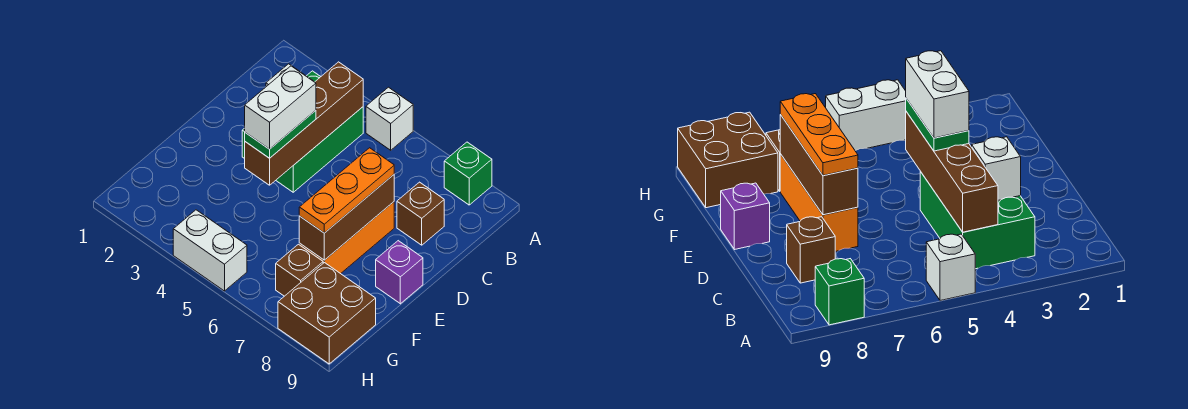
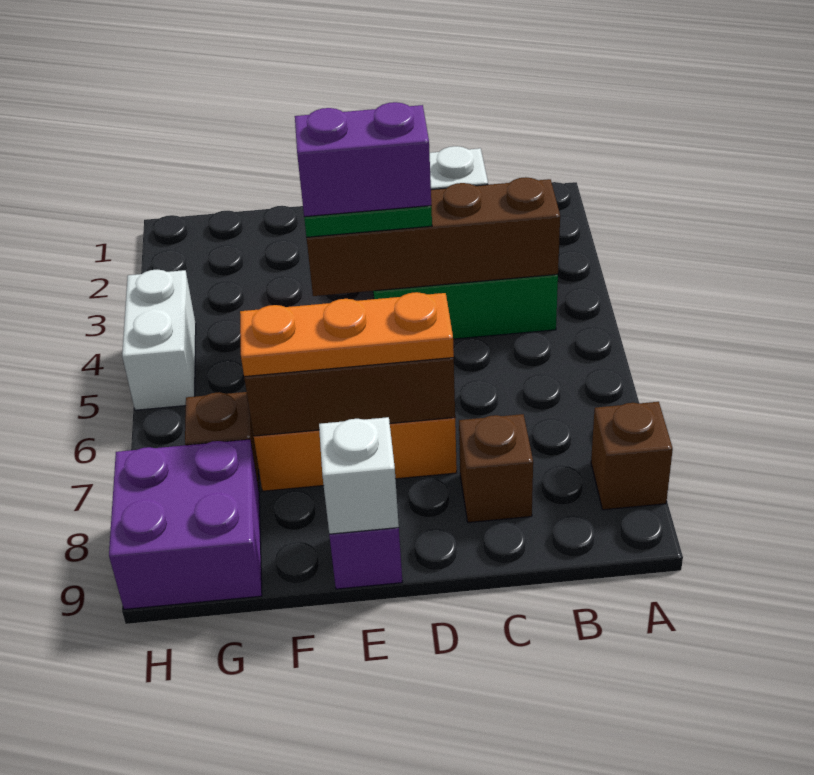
white 1x1 brick [366,87,413,150] -> white 1x1 brick moved to [319,417,399,534]
green 1x1 brick [444,142,492,205] -> brown 1x1 brick [591,402,673,510]
white 1x2 brick [245,66,316,149] -> purple 1x2 brick [295,102,431,217]
brown 2x2 brick [278,262,376,364] -> purple 2x2 brick [109,439,262,609]

